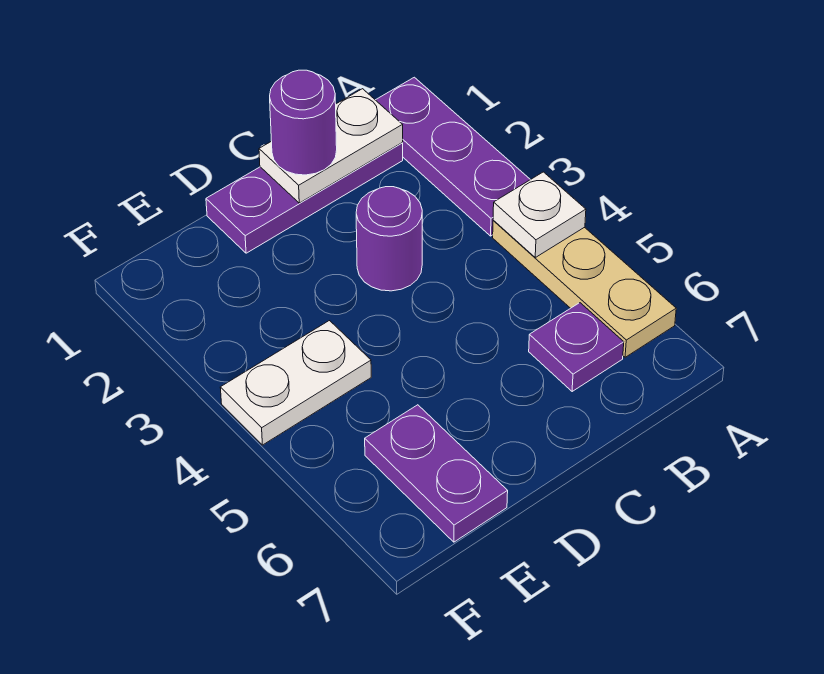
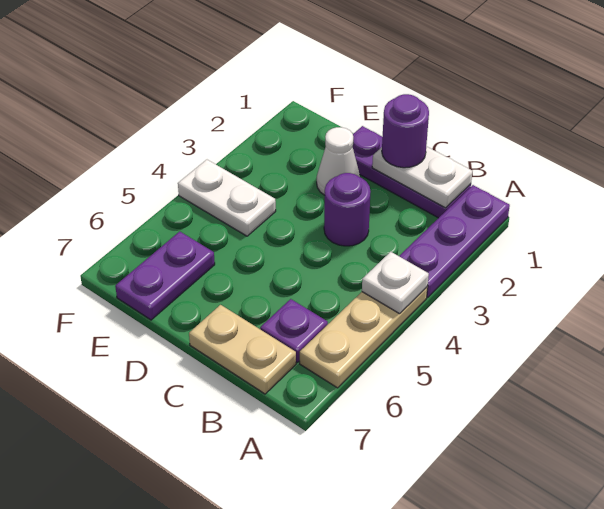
none -> tan 1x2 plate [189,305,296,394]
none -> white 1x1 cone [317,127,360,195]

